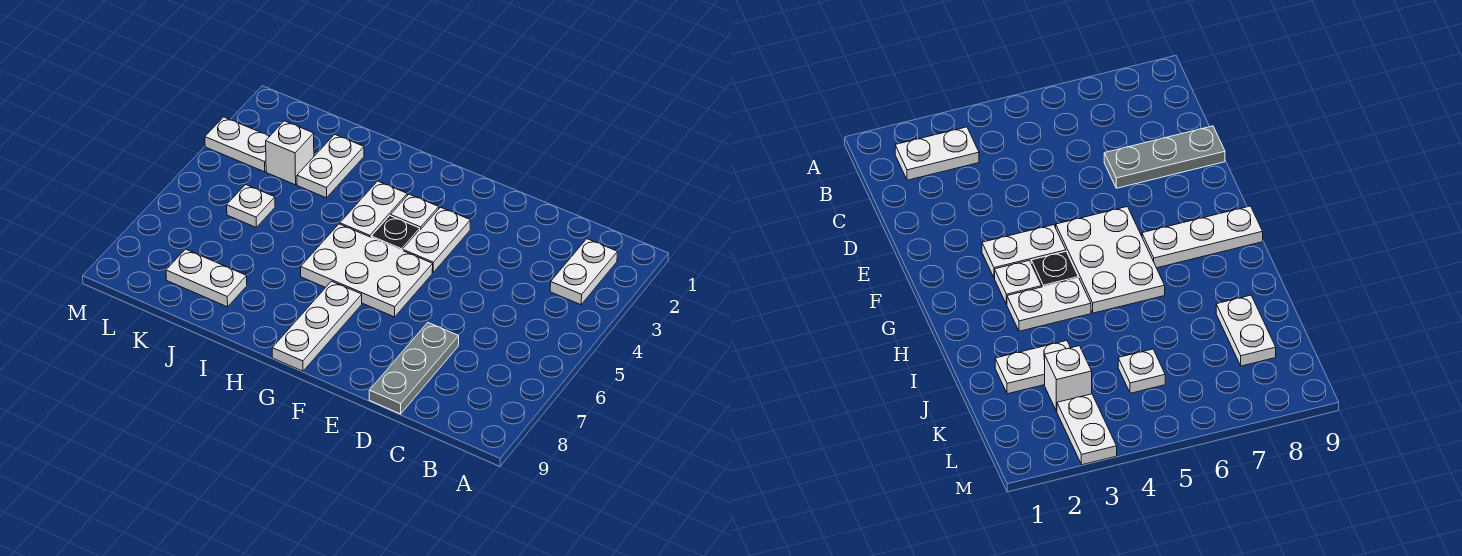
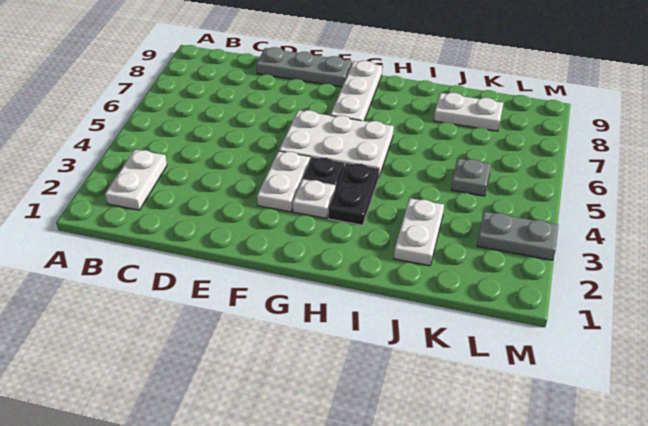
grey 1x3 plate [369,323,459,414] -> grey 1x3 plate turned to [256,47,352,87]
white 1x2 plate [340,181,407,237] -> black 1x2 plate [328,163,379,225]
white 1x1 brick [266,121,314,185] -> none
white 1x1 plate [227,185,275,227] -> grey 1x1 plate [451,159,491,196]
white 1x2 plate [205,117,270,172] -> grey 1x2 plate [477,212,558,260]

